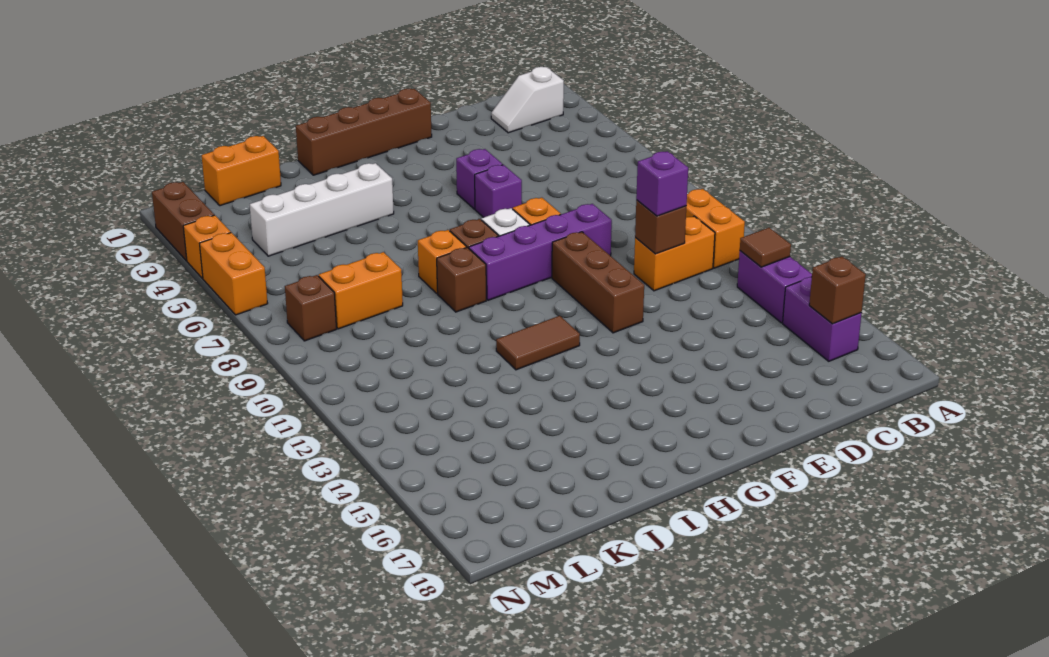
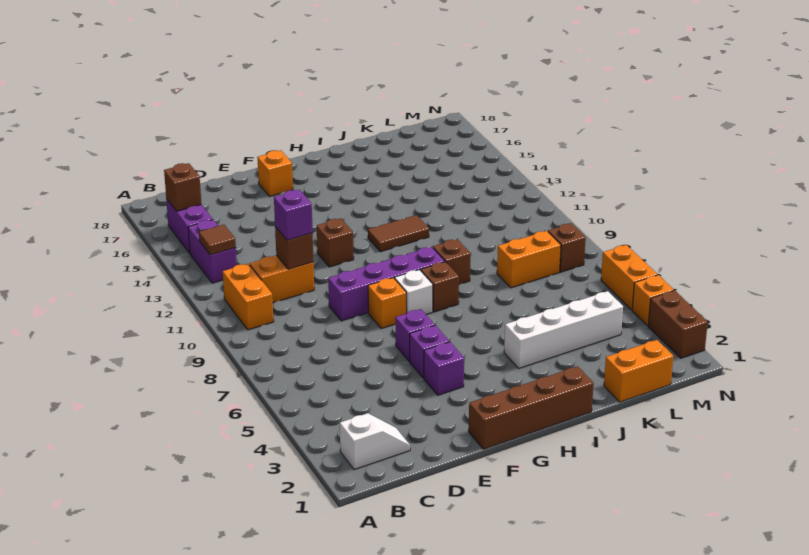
none -> purple 1x1 brick [424,342,464,395]
brown 1x3 brick [552,232,644,333] -> brown 1x1 brick [317,218,354,267]
orange 1x1 brick [418,230,466,294] -> orange 1x1 brick moved to [257,150,293,197]

